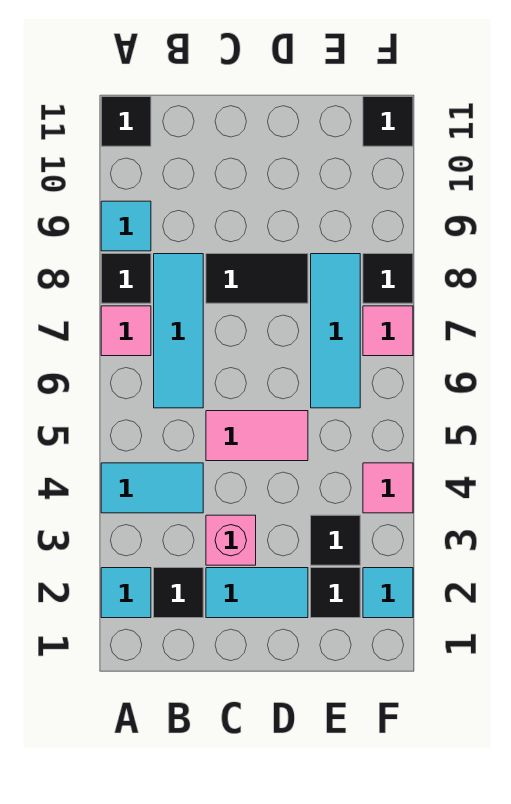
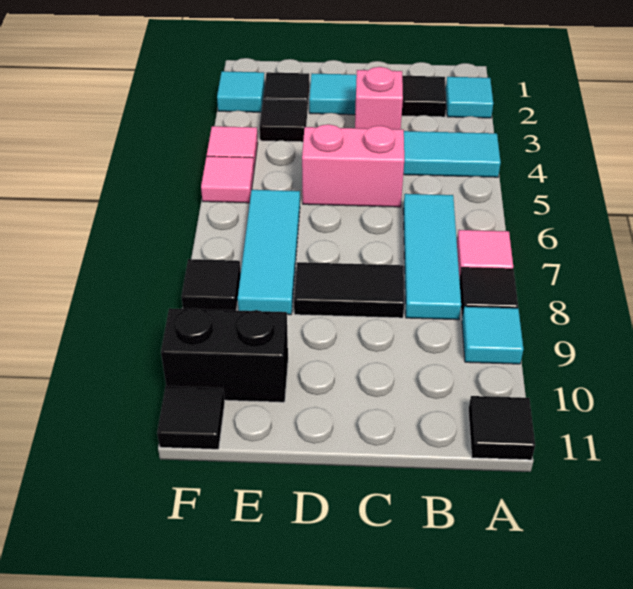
pink 1x2 tile [206,411,308,461] -> pink 1x2 brick [302,124,404,207]
none -> black 1x2 brick [161,308,288,402]
pink 1x1 tile [363,306,413,356] -> pink 1x1 tile moved to [201,156,254,203]

